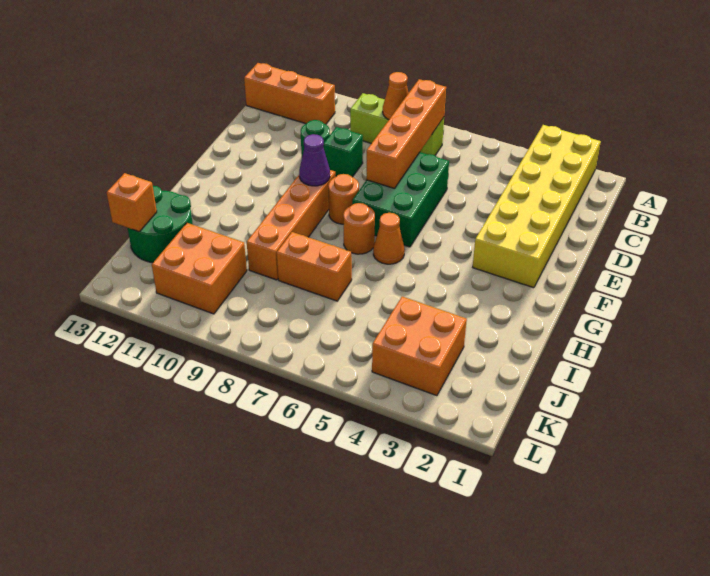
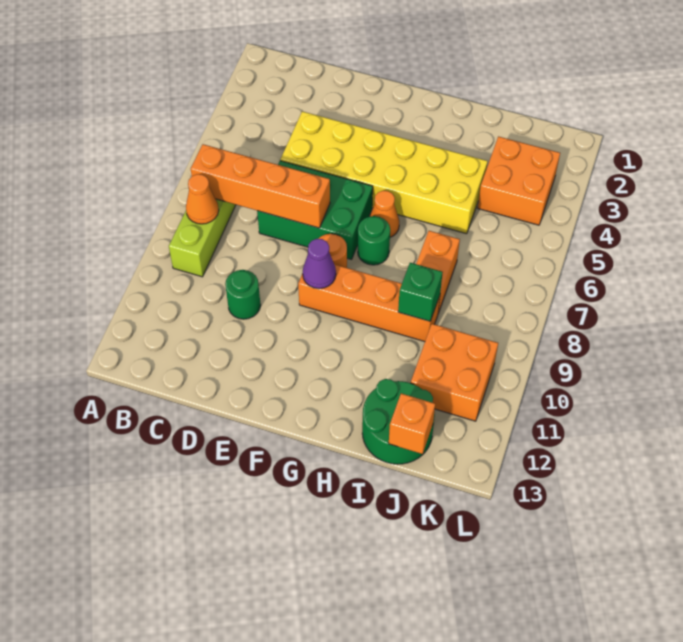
yellow 2x6 brick [473,125,601,288] -> yellow 2x6 brick moved to [280,111,488,234]
orange 1x3 brick [244,63,335,124] -> none
green 1x1 brick [323,127,363,177] -> green 1x1 brick moved to [398,263,443,321]
orange 1x1 round brick [343,203,375,254] -> green 1x1 round brick [358,216,390,265]

